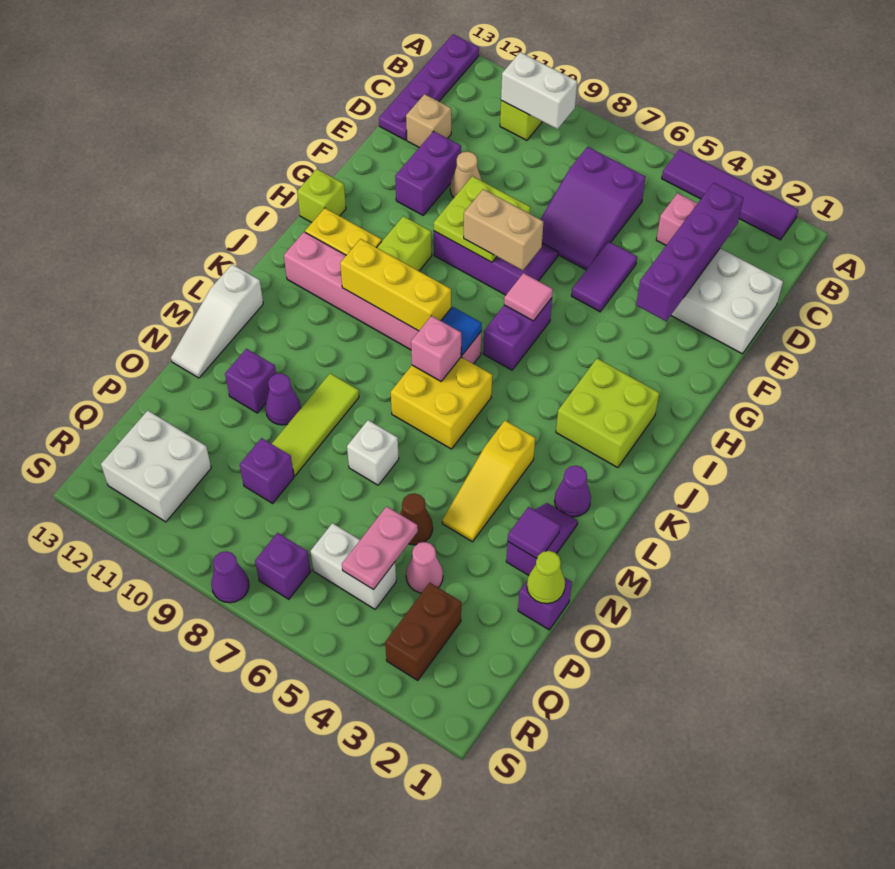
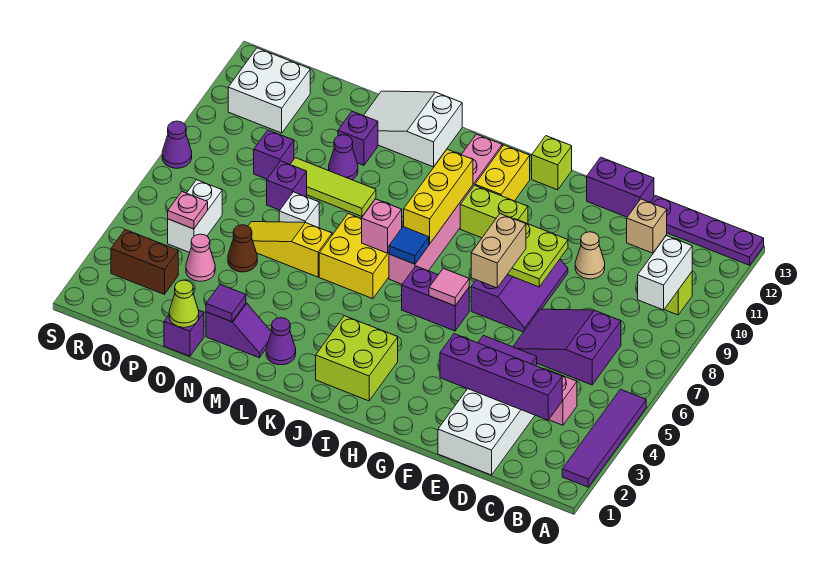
purple 1x2 brick [395,131,461,215] -> purple 1x2 brick moved to [587,157,654,217]
yellow 1x3 slope [442,421,535,542] -> yellow 1x3 slope moved to [248,222,332,277]
white 1x3 slope [171,264,263,378] -> white 2x3 slope [364,91,462,167]
pink 1x2 plate [342,506,418,590] -> pink 1x1 plate [168,192,208,229]
purple 1x1 brick [255,533,311,599] -> purple 1x1 brick moved to [267,161,307,210]

